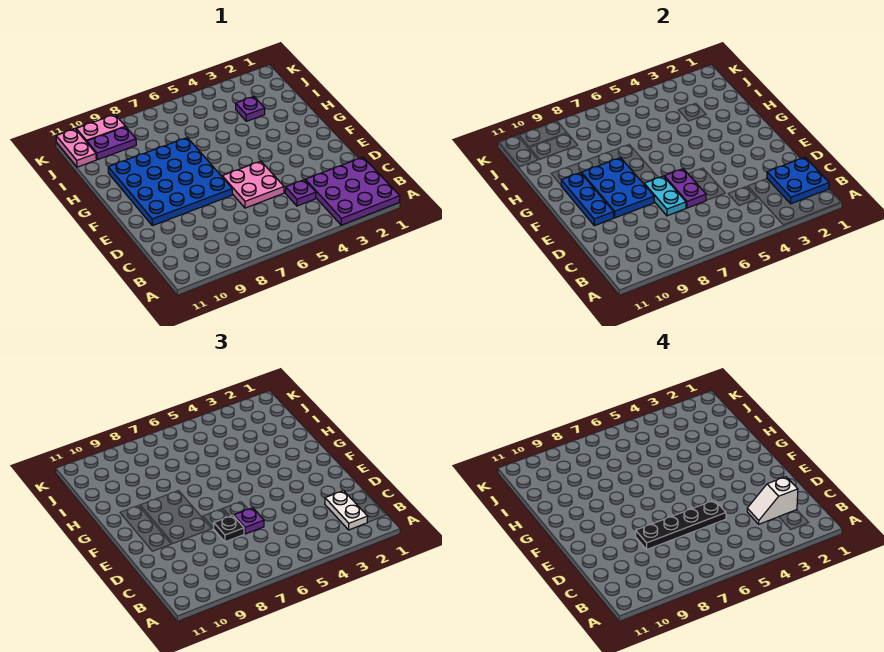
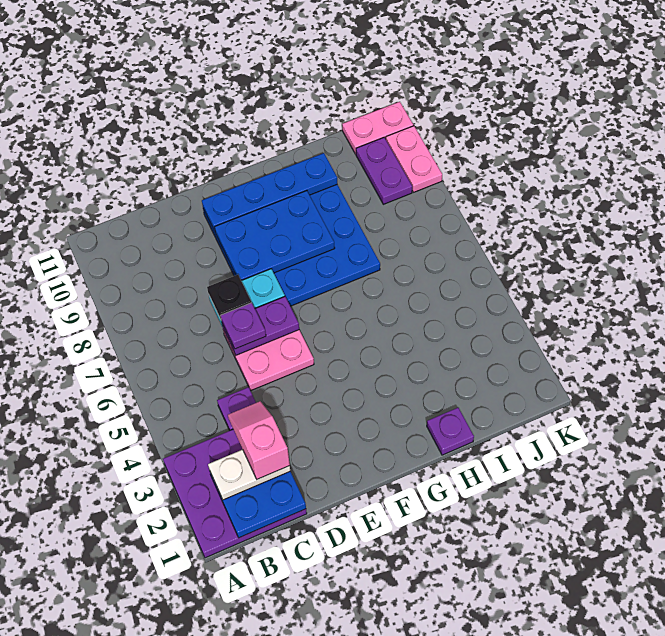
white 1x2 slope [747,477,798,524] -> pink 1x2 slope [228,401,290,479]
black 1x4 plate [636,500,726,549] -> none
blue 1x3 plate [561,173,614,226] -> blue 1x4 plate [202,153,337,231]
purple 1x1 plate [236,97,265,121] -> purple 1x1 plate moved to [427,408,474,455]

